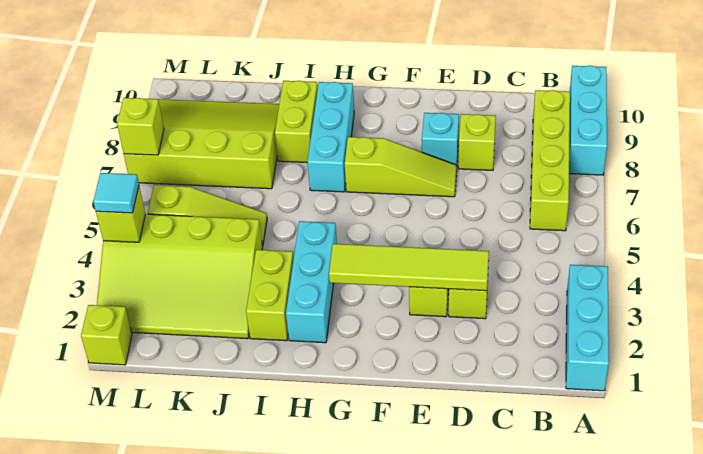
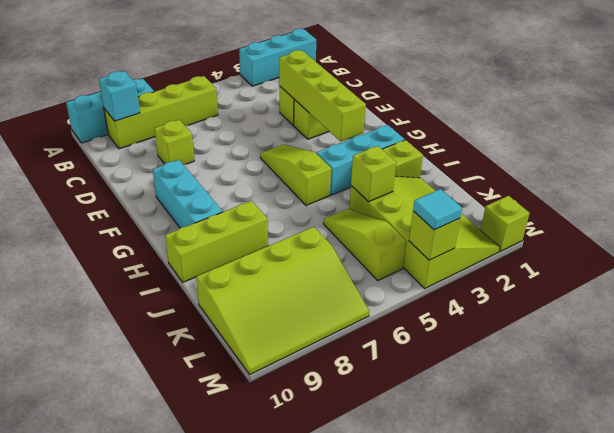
lime 1x4 tile [329,244,489,291] -> lime 1x4 brick [279,50,366,141]
lime 1x3 slope [345,137,457,197] -> lime 1x3 slope moved to [260,145,331,205]
cyan 1x1 brick [422,113,459,165] -> cyan 1x1 brick moved to [99,71,140,121]
cyan 1x3 brick [307,82,354,192] -> cyan 1x3 brick turned to [153,160,223,228]
lime 1x2 brick [275,81,318,163] -> lime 1x3 brick [165,201,268,282]
lime 3x4 slope [124,99,279,189] -> lime 3x4 slope turned to [196,227,369,374]
lime 1x1 brick [117,98,164,155] -> lime 1x1 brick moved to [351,146,396,202]

